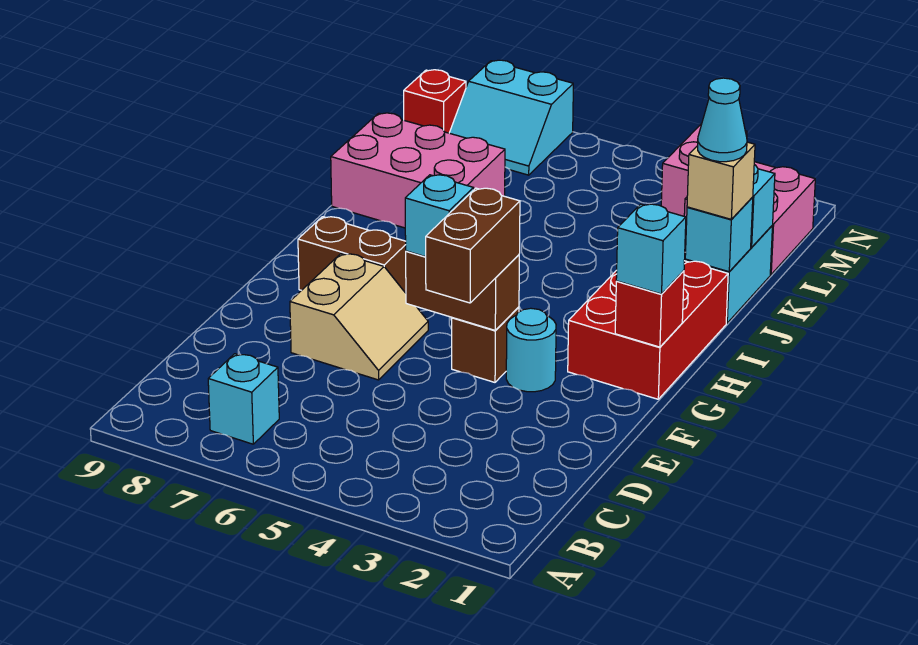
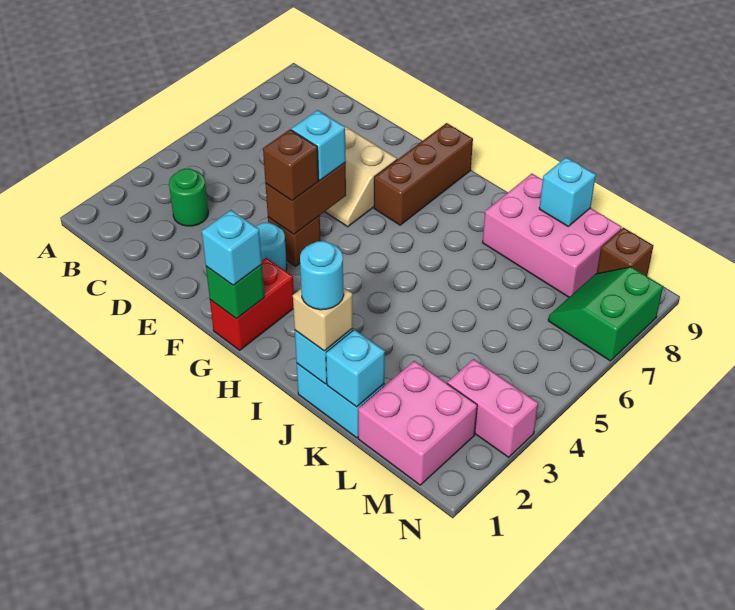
cyan 1x1 brick [208,354,279,444] -> cyan 1x1 brick moved to [539,157,596,226]
none -> green 1x1 round brick [169,168,208,226]
brown 1x2 brick [426,188,520,303] -> brown 1x1 brick [263,130,319,201]
red 2x3 brick [568,261,728,399] -> red 1x2 brick [210,258,294,350]
red 1x1 brick [615,271,684,347] -> green 1x1 brick [206,264,264,319]
brown 1x2 brick [298,217,406,293] -> brown 1x3 brick [374,123,473,225]
cyan 1x1 cone [698,78,747,162] -> cyan 1x1 round brick [300,241,344,310]
pink 2x3 brick [331,113,505,228] -> pink 2x3 brick turned to [483,174,622,297]
cyan 2x2 slope [450,60,573,175] -> green 2x2 slope [548,267,663,361]
red 1x1 brick [404,70,466,133] -> brown 1x1 brick [597,228,653,276]

